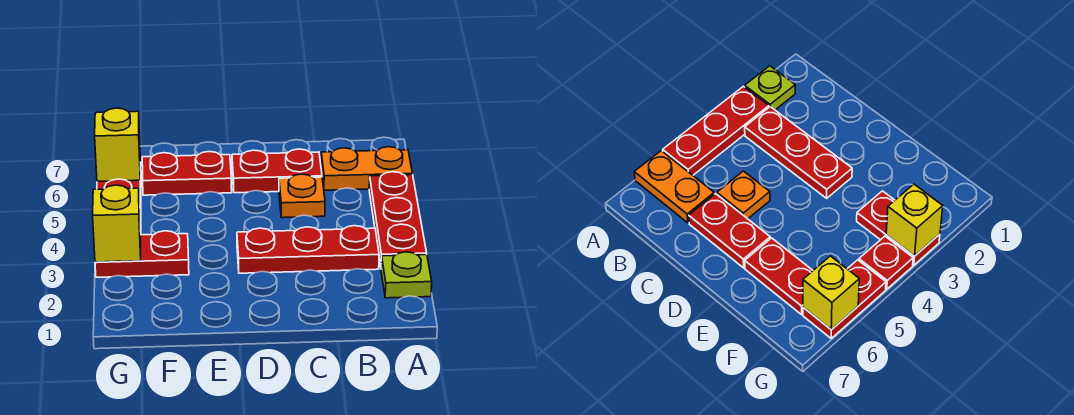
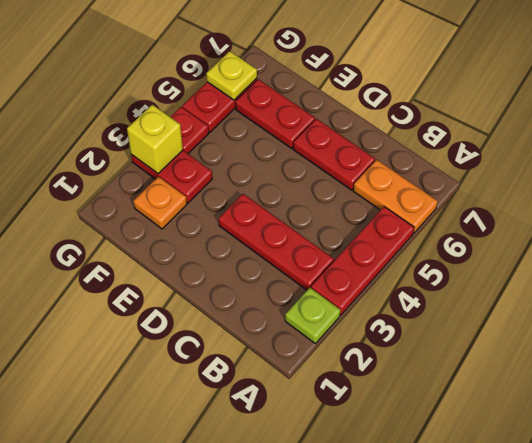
orange 1x1 plate [279,174,325,218] -> orange 1x1 plate moved to [133,177,187,229]
yellow 1x1 brick [95,108,140,181] -> yellow 1x1 plate [206,51,257,100]

